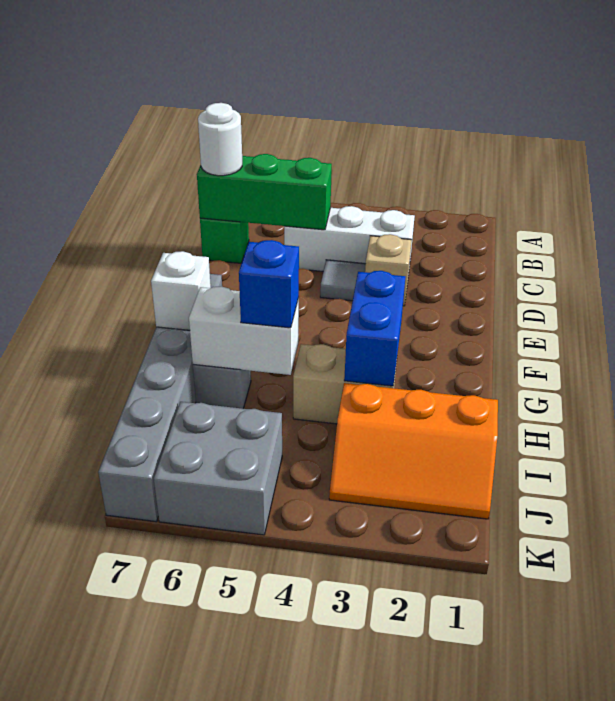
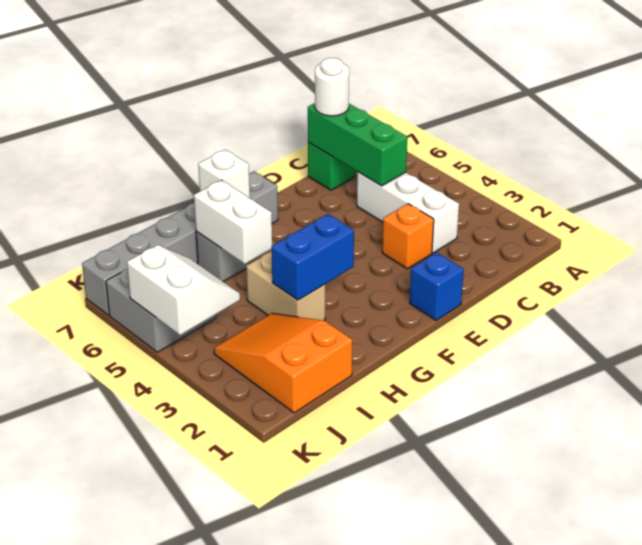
tan 1x1 brick [365,234,412,306] -> orange 1x1 brick [382,204,434,269]
grey 1x1 tile [320,260,366,301] -> none
blue 1x1 brick [239,240,299,328] -> blue 1x1 brick moved to [410,252,464,320]
orange 2x3 slope [329,383,498,519] -> orange 2x3 slope turned to [214,313,352,413]
none -> white 2x2 slope [127,245,240,335]

